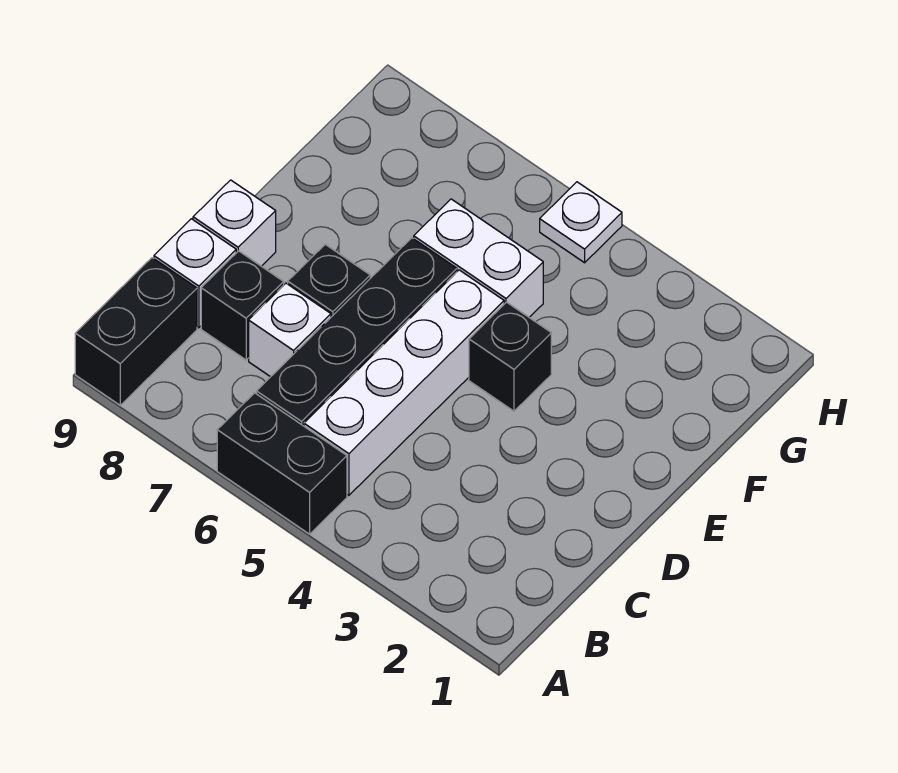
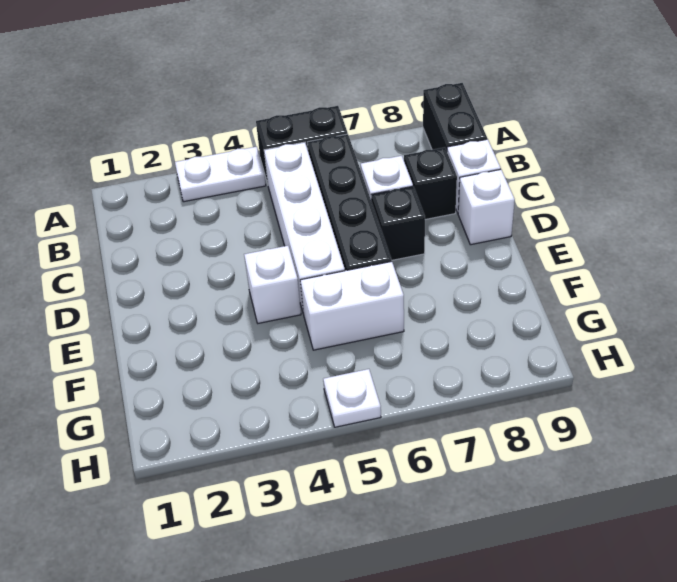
none -> white 1x2 plate [175,147,266,202]
black 1x1 brick [469,302,551,411] -> white 1x1 brick [244,246,301,323]

